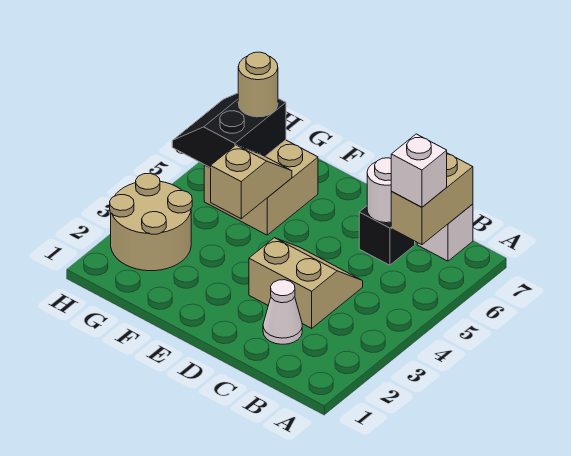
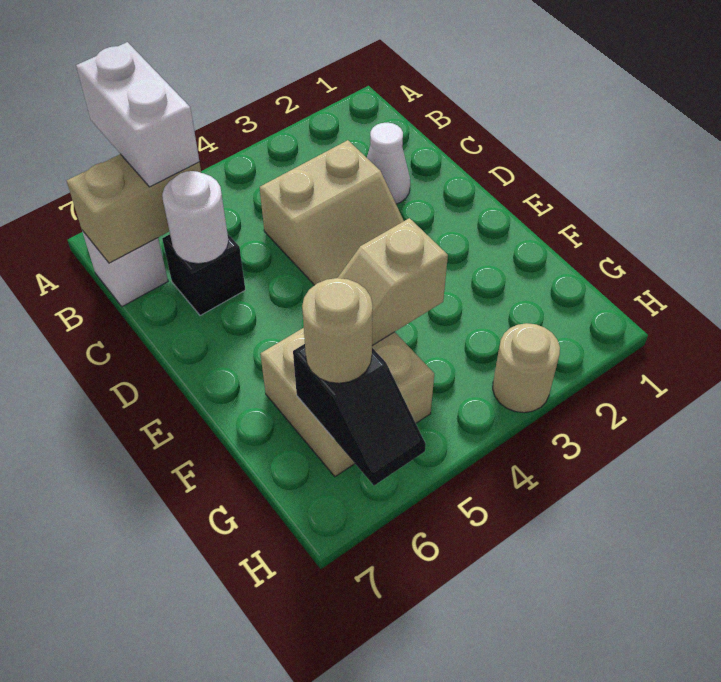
white 1x1 brick [391,134,447,207] -> white 1x2 brick [76,42,199,187]
tan 2x2 slope [249,238,363,328] -> tan 2x2 slope turned to [260,140,404,285]
tan 2x2 round brick [110,173,192,271] -> tan 1x1 round brick [493,323,560,413]
black 2x2 slope [172,93,286,168] -> black 1x2 slope [293,344,426,486]

